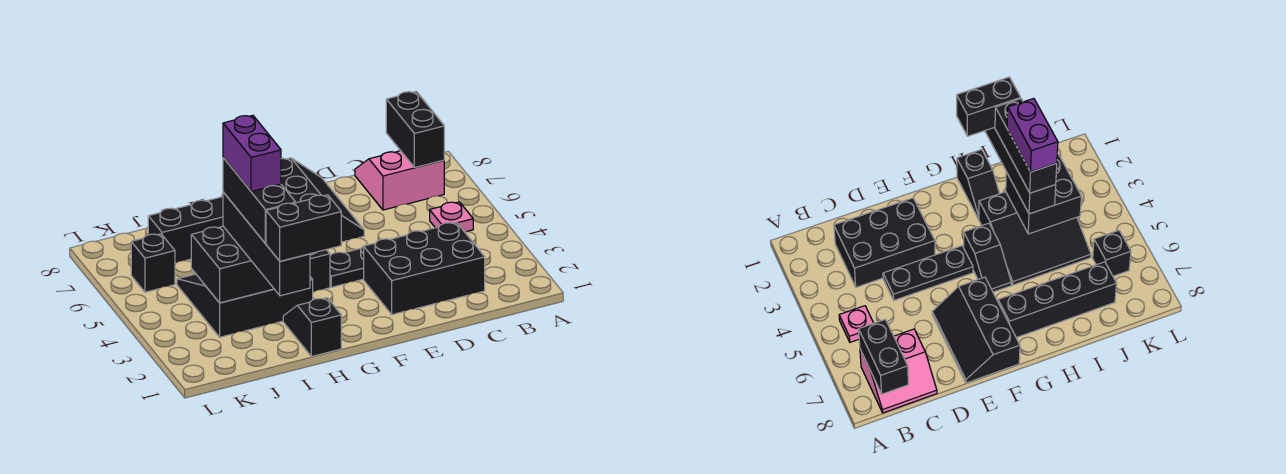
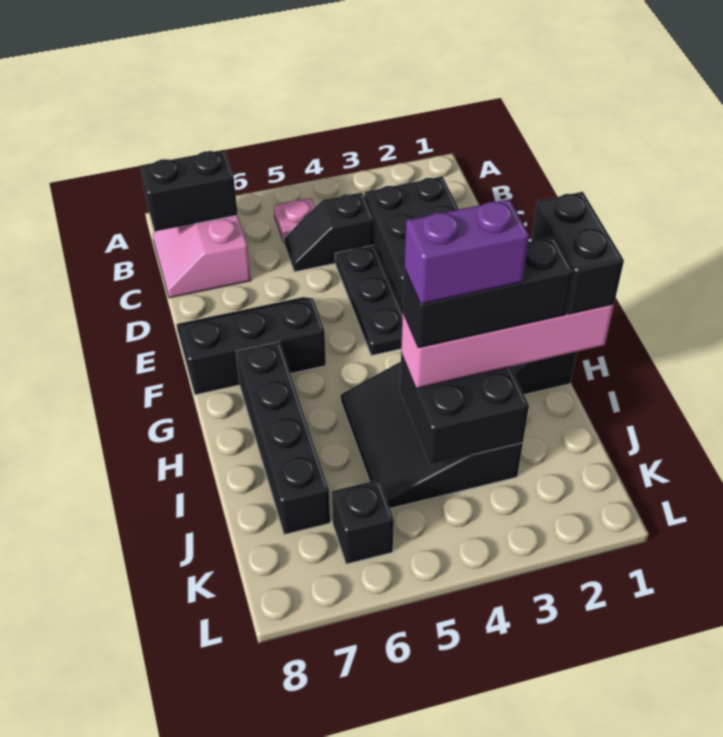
black 1x2 slope [310,250,330,292] -> black 1x2 slope moved to [284,192,374,272]
black 1x4 brick [223,192,310,296] -> pink 1x4 brick [401,304,614,388]

